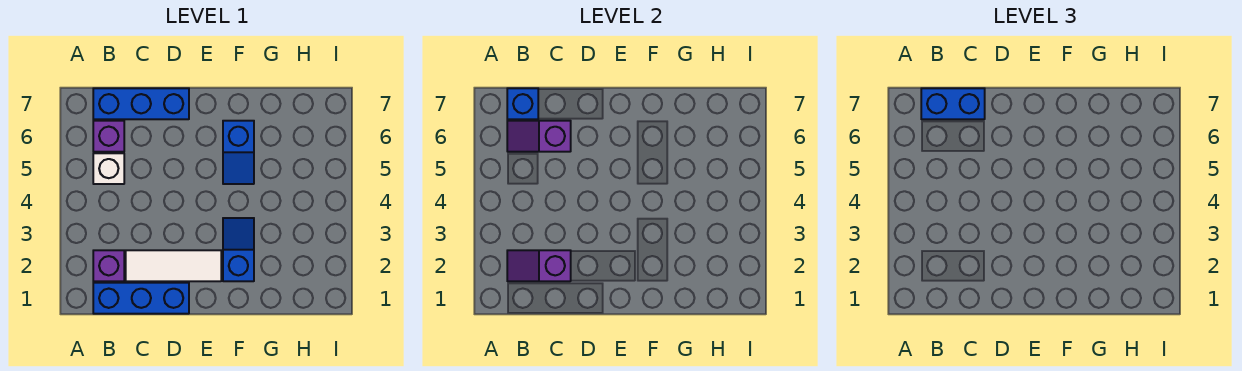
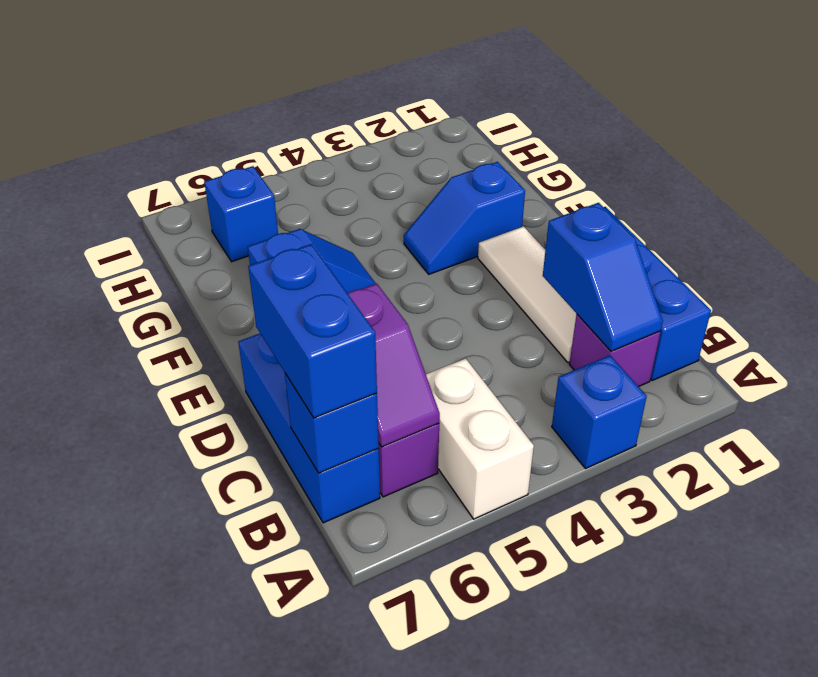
none -> blue 1x1 brick [552,355,647,468]
purple 1x2 slope [507,250,571,281] -> blue 1x2 slope [543,203,663,351]
white 1x1 brick [93,153,124,184] -> white 1x2 brick [426,358,534,519]
none -> blue 1x1 brick [204,166,278,262]

